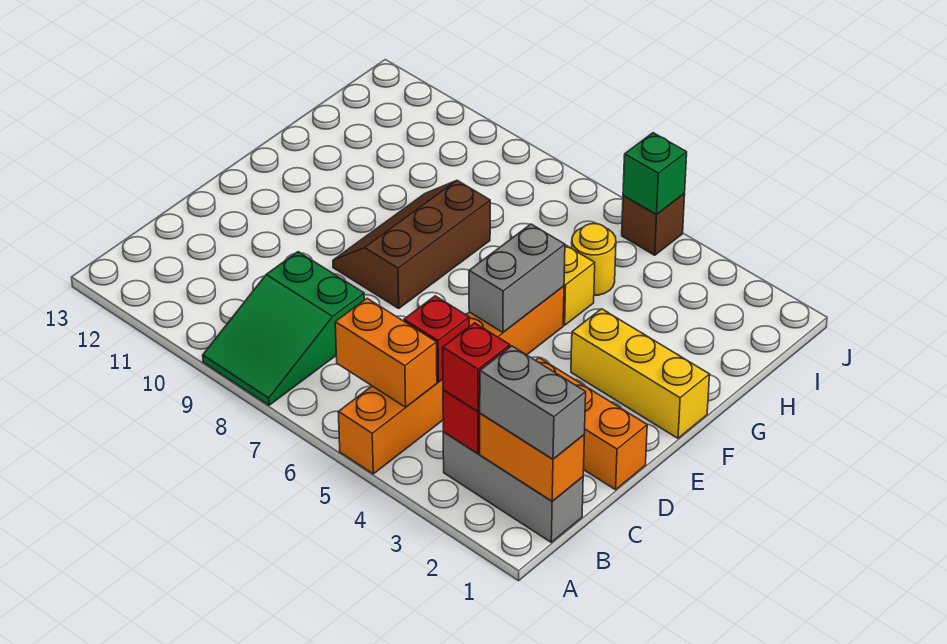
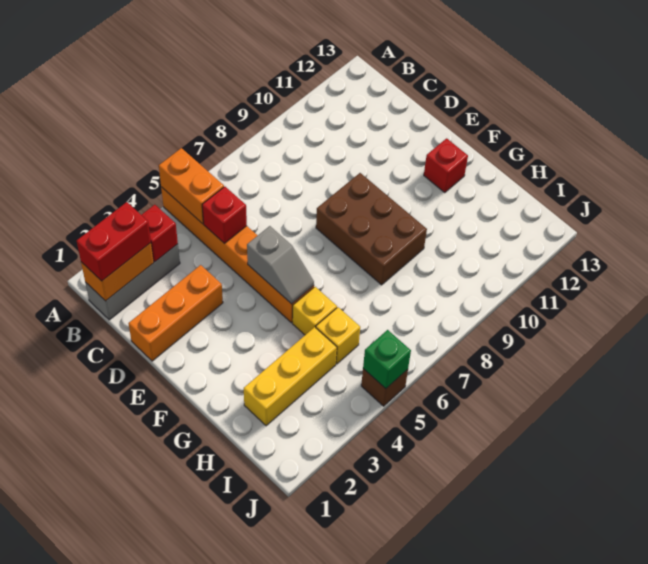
green 2x3 slope [203,252,364,405] -> none
grey 1x2 brick [480,346,586,459] -> red 1x2 brick [77,202,151,281]
red 1x1 brick [443,323,510,411] -> red 1x1 brick moved to [424,138,468,193]
orange 1x2 brick [335,299,437,407] -> orange 1x2 brick turned to [159,148,224,224]
grey 1x2 brick [469,224,565,332] -> grey 1x2 slope [247,226,314,304]
brown 2x3 slope [333,180,490,308] -> brown 2x3 brick [316,173,427,285]
yellow 1x3 brick [571,309,710,438] -> yellow 1x3 brick moved to [244,327,337,426]
yellow 1x1 round brick [572,224,616,295] -> yellow 1x1 brick [316,307,360,364]

